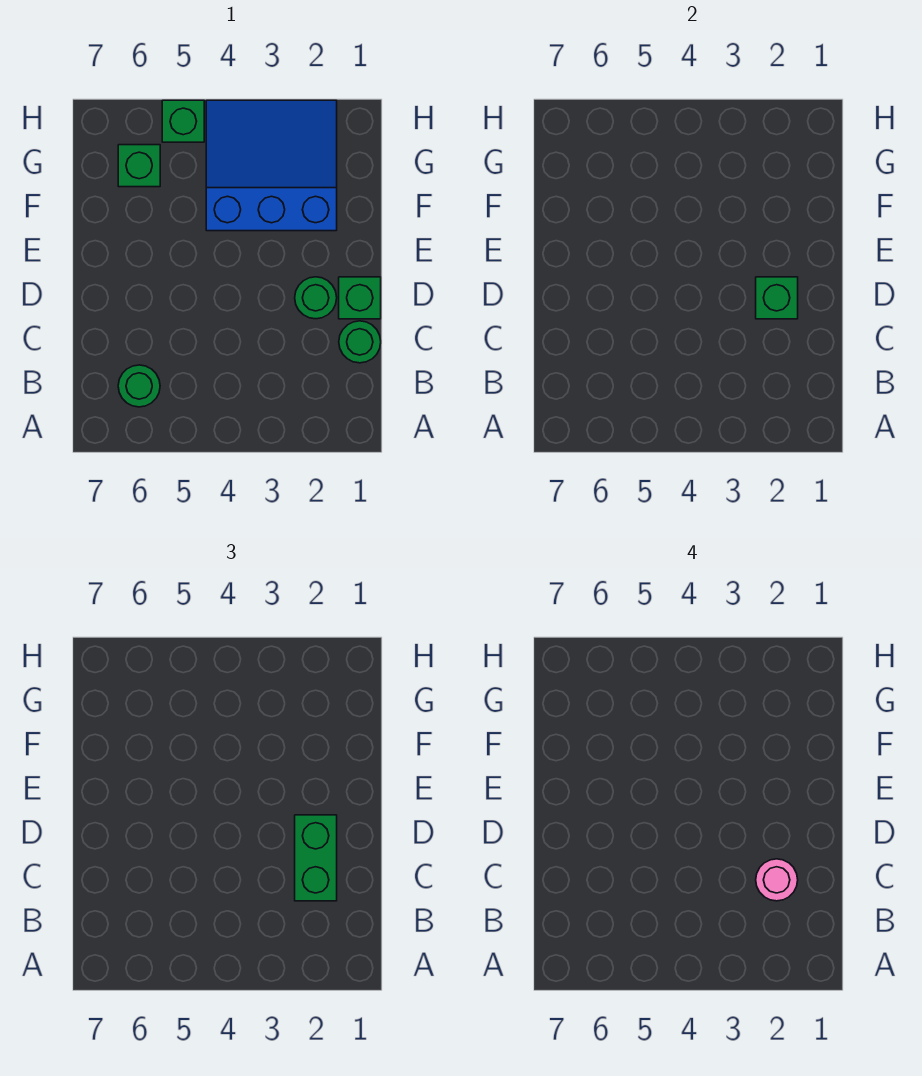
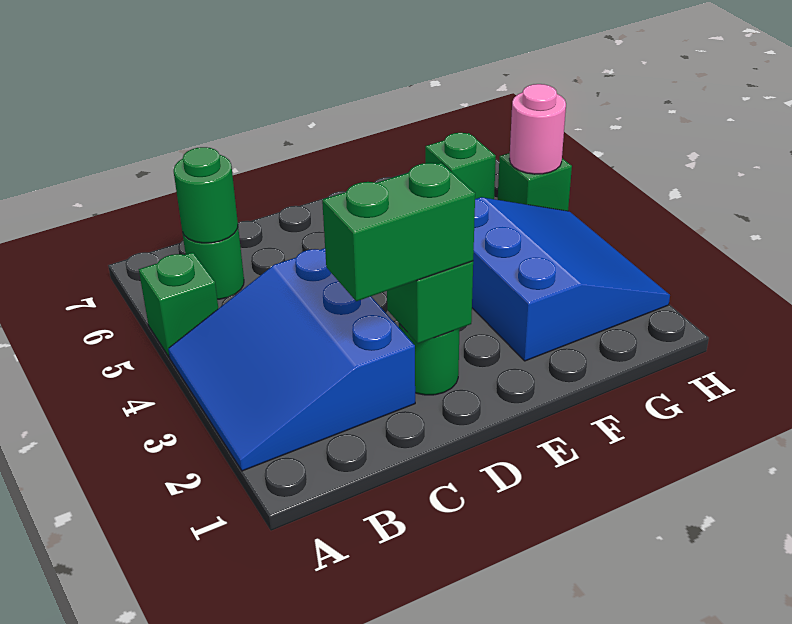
none -> blue 3x3 slope [168,248,415,471]
green 1x1 round brick [339,321,381,363] -> green 1x1 round brick moved to [174,147,238,243]
pink 1x1 round brick [756,859,798,901] -> pink 1x1 round brick moved to [509,84,566,174]
green 1x1 brick [339,277,381,319] -> green 1x1 brick moved to [139,252,218,357]

